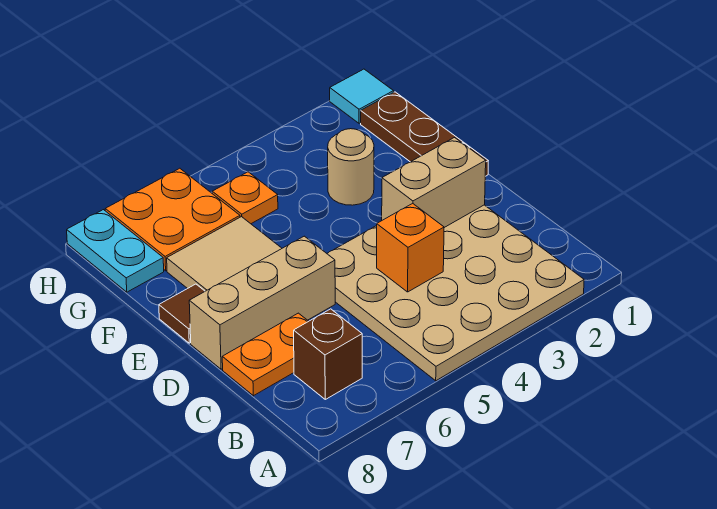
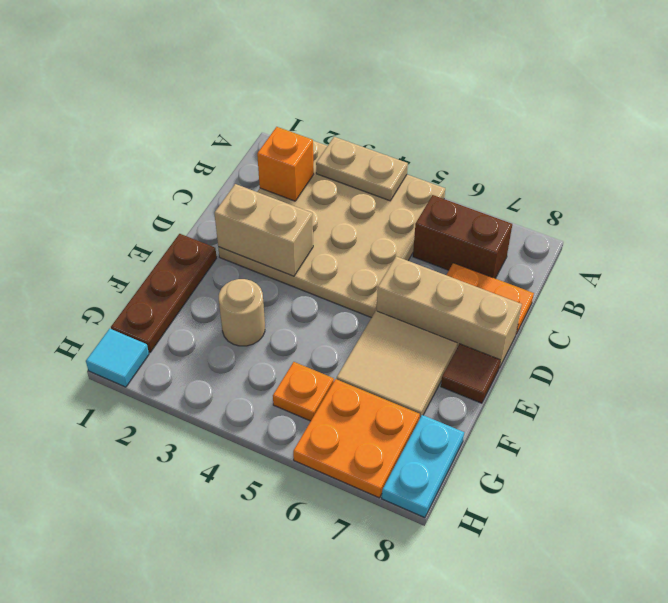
none -> tan 1x2 plate [316,137,408,201]
brown 1x1 brick [294,309,362,399] -> brown 1x2 brick [413,195,512,278]
orange 1x1 brick [377,203,444,292] -> orange 1x1 brick moved to [257,127,314,201]

